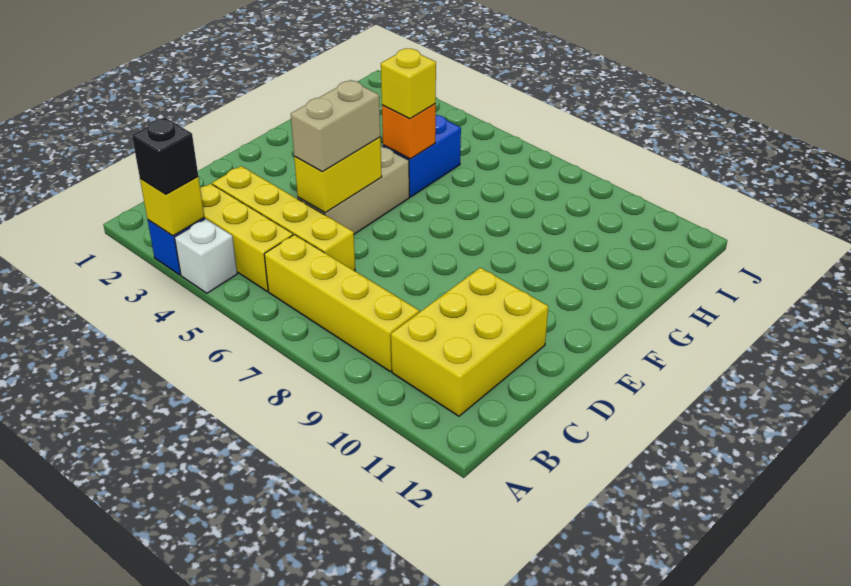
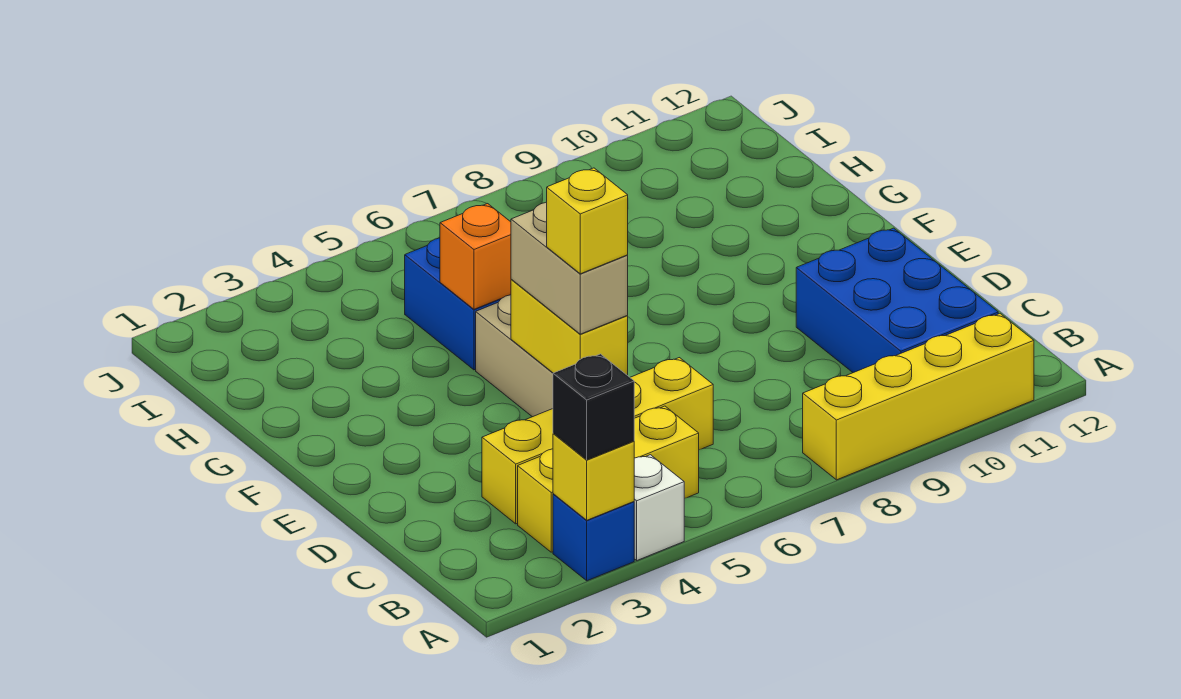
yellow 1x4 brick [264,235,419,372] -> yellow 1x4 brick moved to [803,314,1034,480]
yellow 2x3 brick [391,268,548,416] -> blue 2x3 brick [796,228,998,373]
yellow 1x1 brick [381,49,436,119] -> yellow 1x1 brick moved to [547,168,628,274]

